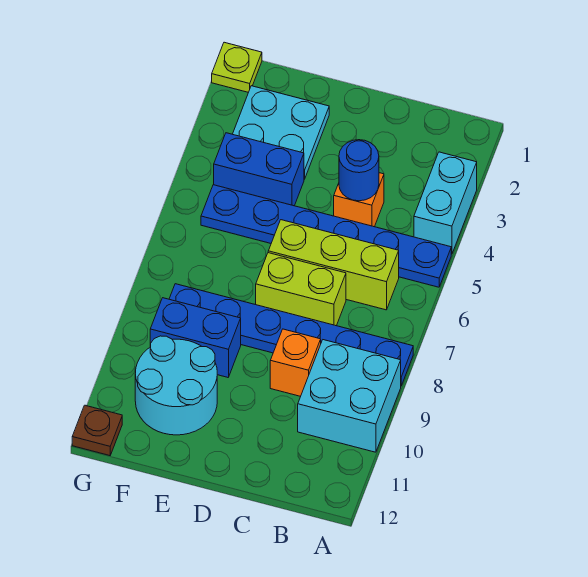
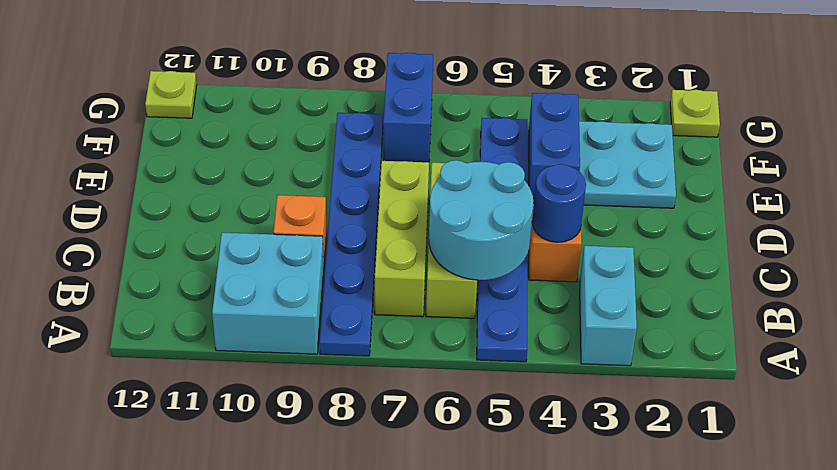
cyan 1x2 brick [414,152,477,254] -> cyan 1x2 brick turned to [580,246,637,366]
lime 1x2 brick [256,253,346,326] -> lime 1x3 brick [375,161,429,317]
blue 1x2 brick [150,298,241,377] -> blue 1x2 brick moved to [383,53,433,162]
cyan 2x2 round brick [135,336,217,435] -> cyan 2x2 round brick moved to [429,160,533,280]
brown 1x1 plate [72,405,122,456] -> lime 1x1 plate [145,71,197,118]

